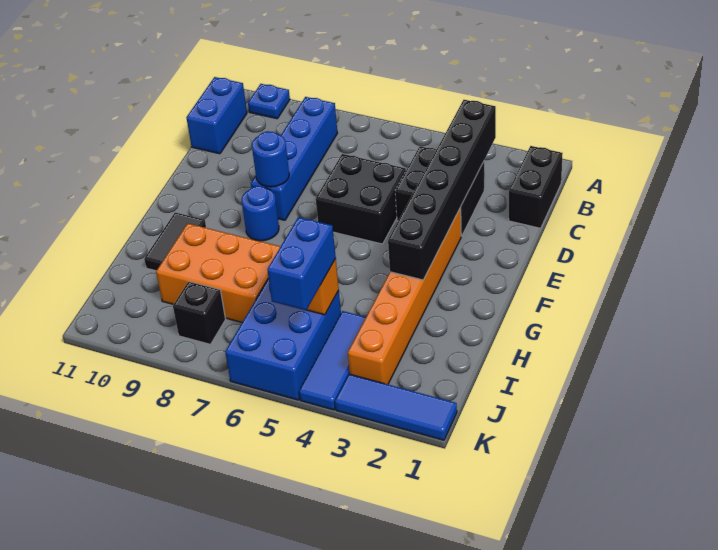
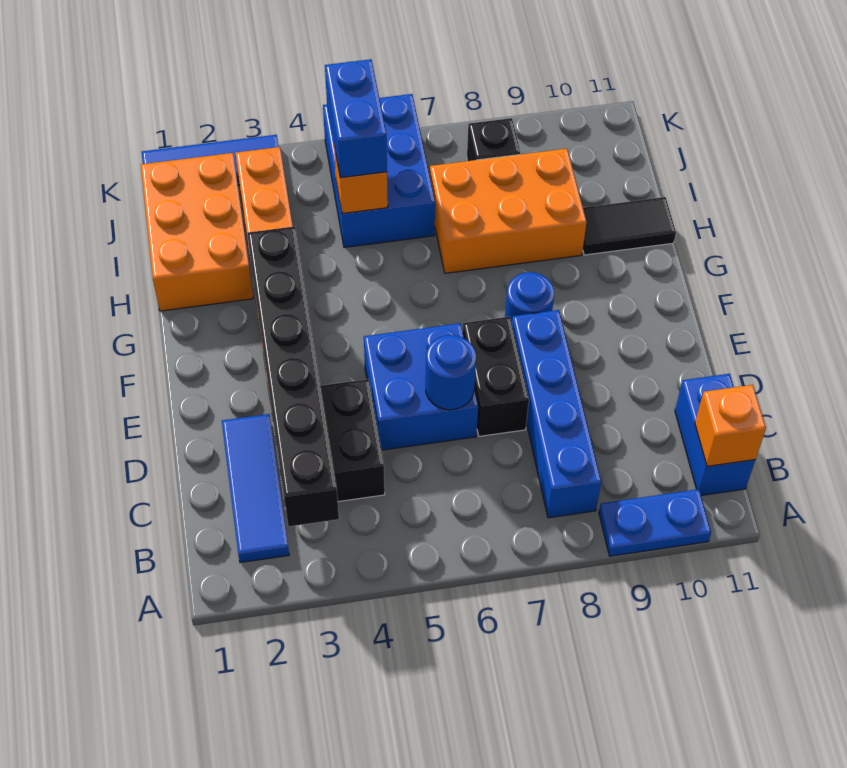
blue 1x1 plate [248,84,290,119] -> blue 1x2 plate [599,489,711,556]
black 1x2 brick [509,146,563,228] -> black 1x2 brick moved to [463,317,529,436]
none -> orange 1x1 brick [695,385,766,466]
black 2x2 brick [316,154,406,244] -> blue 2x2 brick [364,323,478,450]
blue 1x1 round brick [252,131,289,187] -> blue 1x1 round brick moved to [426,335,476,410]
black 1x2 tile [144,212,206,271] -> black 1x2 tile turned to [583,197,676,255]
none -> orange 2x3 brick [141,153,253,311]
blue 1x3 tile [299,311,366,410] -> blue 1x3 tile moved to [222,414,289,563]

